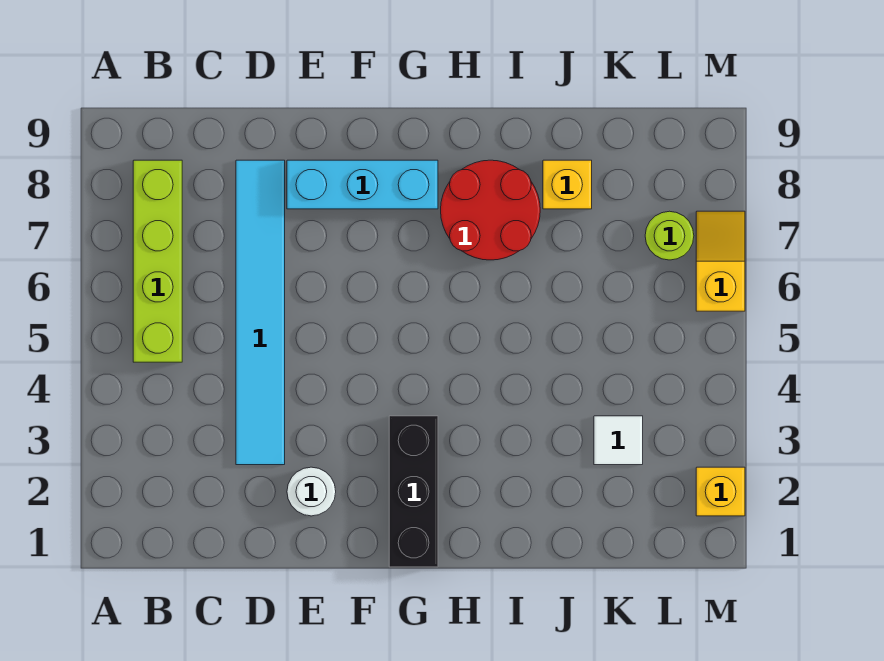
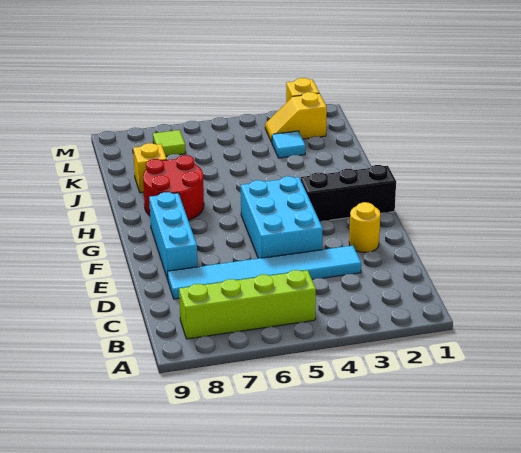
white 1x1 round brick [287,467,336,516] -> yellow 1x1 round brick [349,202,380,252]
none -> cyan 2x3 brick [241,176,323,258]
white 1x1 tile [594,416,643,465] -> cyan 1x1 tile [272,131,305,158]
lime 1x1 round brick [645,211,694,260] -> lime 1x1 tile [153,130,186,156]
yellow 1x2 slope [696,211,745,311] -> yellow 1x2 slope moved to [265,92,327,142]

